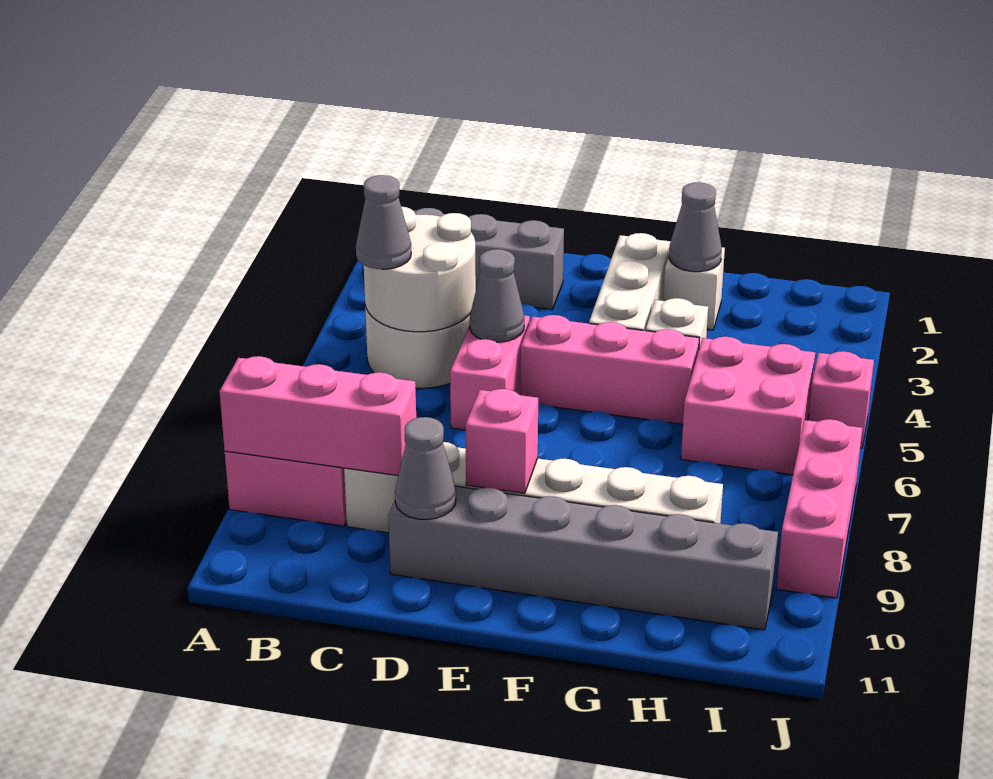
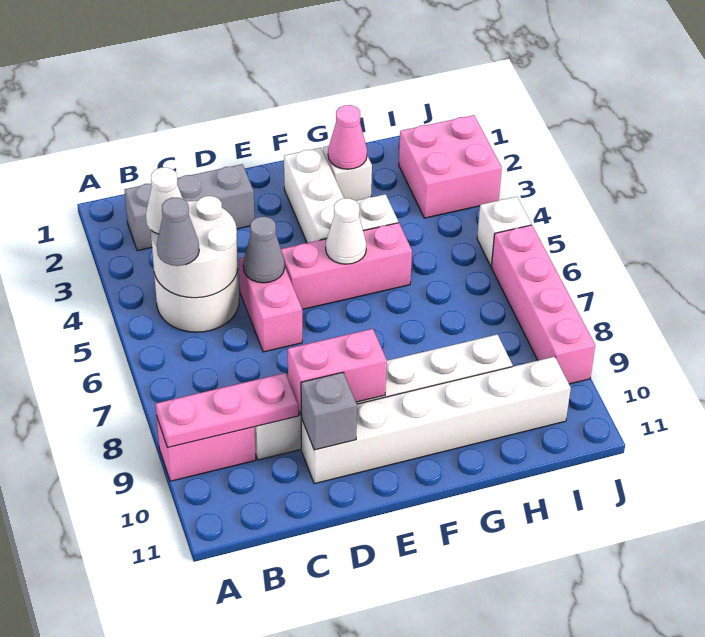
pink 1x3 brick [220,356,416,476] -> pink 1x3 plate [156,373,299,448]
none -> white 1x1 cone [146,167,183,234]
grey 1x6 brick [388,486,778,630] -> white 1x6 brick [301,357,571,484]
grey 1x1 cone [395,417,456,520] -> grey 1x1 brick [301,372,357,450]
pink 1x1 brick [465,389,538,493] -> pink 1x2 brick [288,329,387,415]
none -> white 1x1 cone [326,198,366,264]
grey 1x1 cone [669,182,722,272] -> pink 1x1 cone [328,105,367,169]
pink 2x2 brick [681,337,815,475] -> pink 2x2 brick moved to [399,115,502,218]
pink 1x1 brick [808,351,874,448] -> white 1x1 brick [477,197,531,266]
pink 1x3 brick [776,419,862,598] -> pink 1x4 brick [491,225,595,384]

